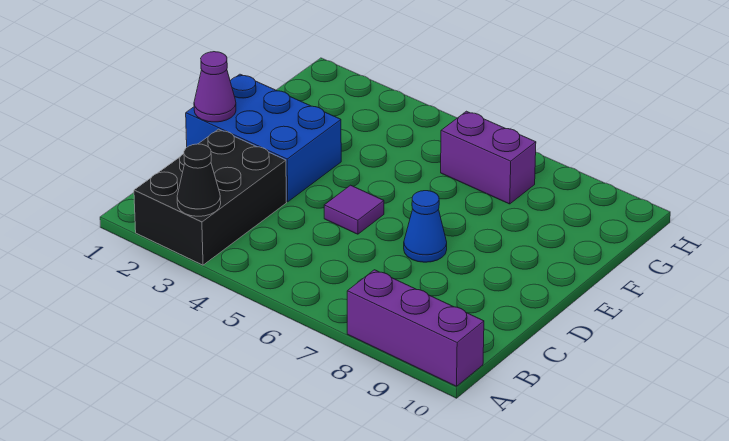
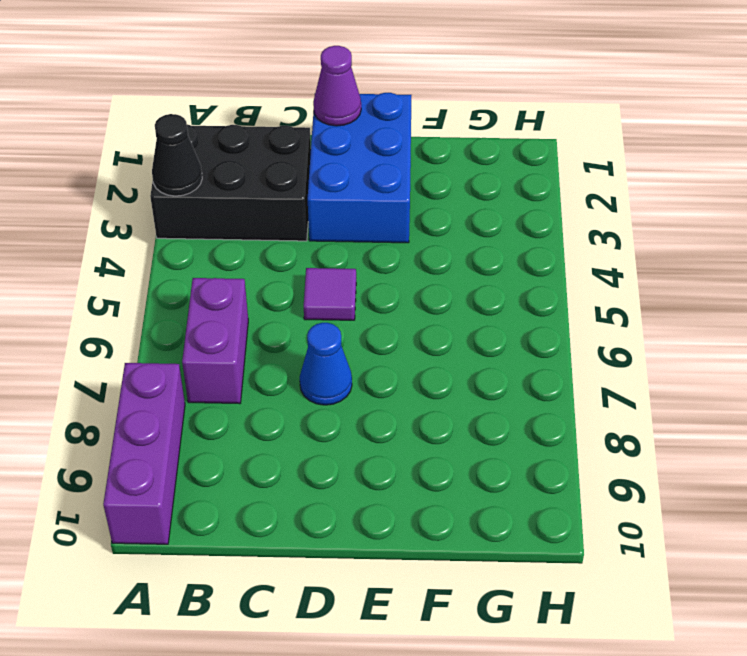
purple 1x2 brick [441,111,536,204] -> purple 1x2 brick moved to [182,278,248,404]

